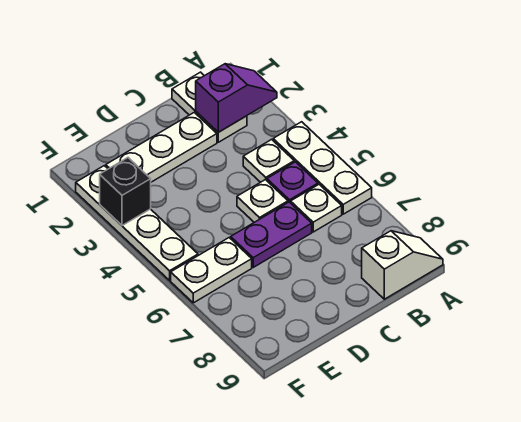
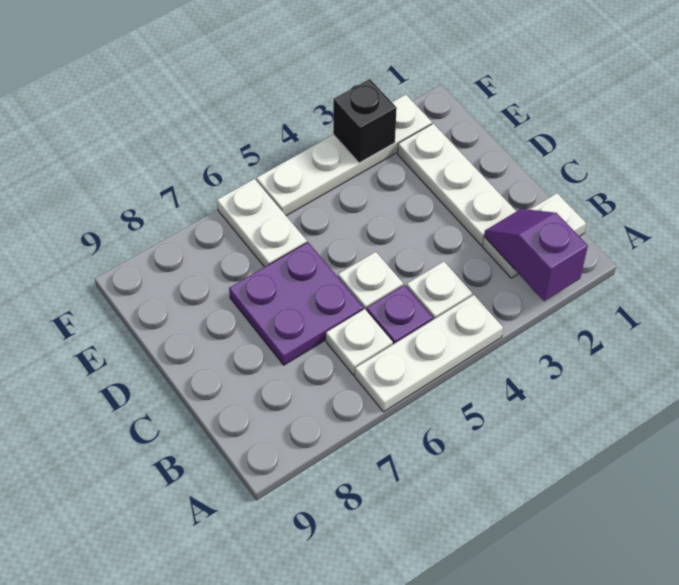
purple 1x2 slope [196,64,277,132] -> purple 1x2 slope turned to [484,209,588,301]
white 1x2 slope [362,231,443,299] -> none
purple 1x2 plate [231,202,312,267] -> purple 2x2 plate [229,242,363,365]

